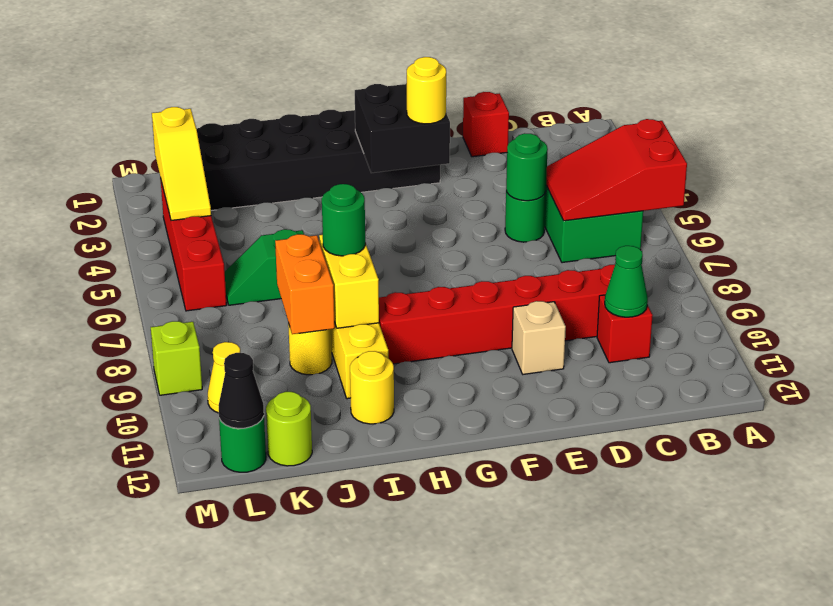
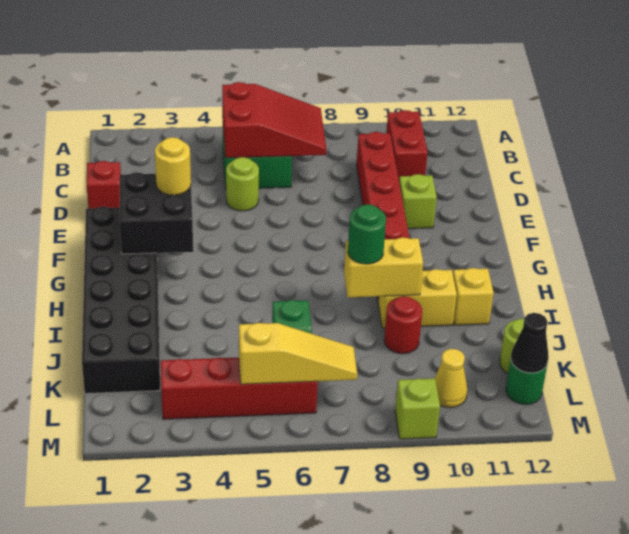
red 2x3 slope [546,119,687,221] -> red 2x3 slope turned to [222,82,326,158]
red 1x1 brick [597,295,653,363] -> red 1x2 brick [386,110,428,179]
green 1x1 cone [605,246,648,317] -> none
green 1x1 round brick [505,191,546,242] -> lime 1x1 round brick [226,157,259,211]
green 1x1 round brick [506,133,548,201] -> none
tan 1x1 brick [512,301,566,374] -> lime 1x1 brick [399,174,437,229]
yellow 1x1 round brick [350,351,394,424] -> yellow 1x1 brick [453,268,494,325]
orange 1x2 brick [275,234,335,334] -> none
yellow 1x1 round brick [288,323,332,375] -> red 1x1 round brick [384,296,422,354]
yellow 1x3 slope [152,107,211,221] -> yellow 1x3 slope moved to [239,323,357,384]

